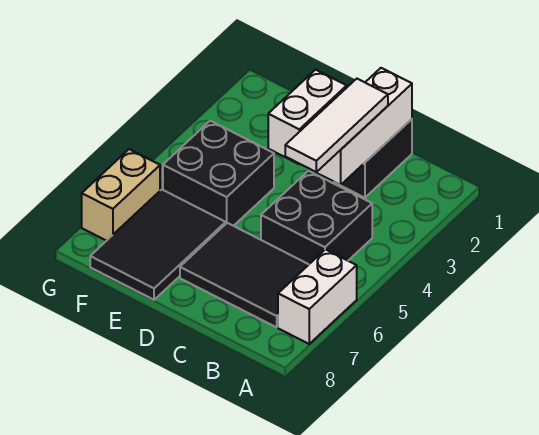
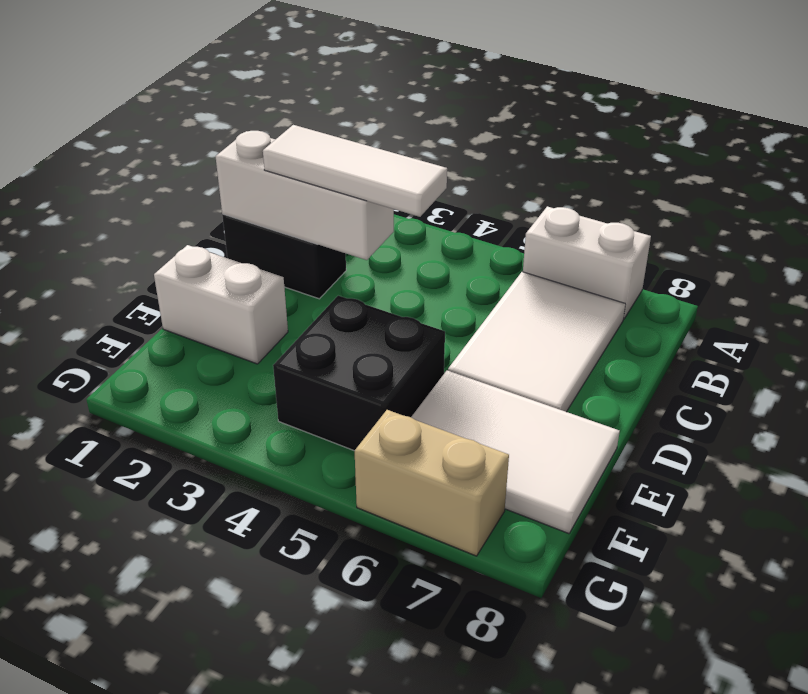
black 2x2 brick [261,171,372,264] -> none
black 2x3 tile [180,223,309,327] -> white 2x3 tile [448,272,626,412]
black 2x3 tile [90,190,226,300] -> white 2x3 tile [411,371,620,534]

